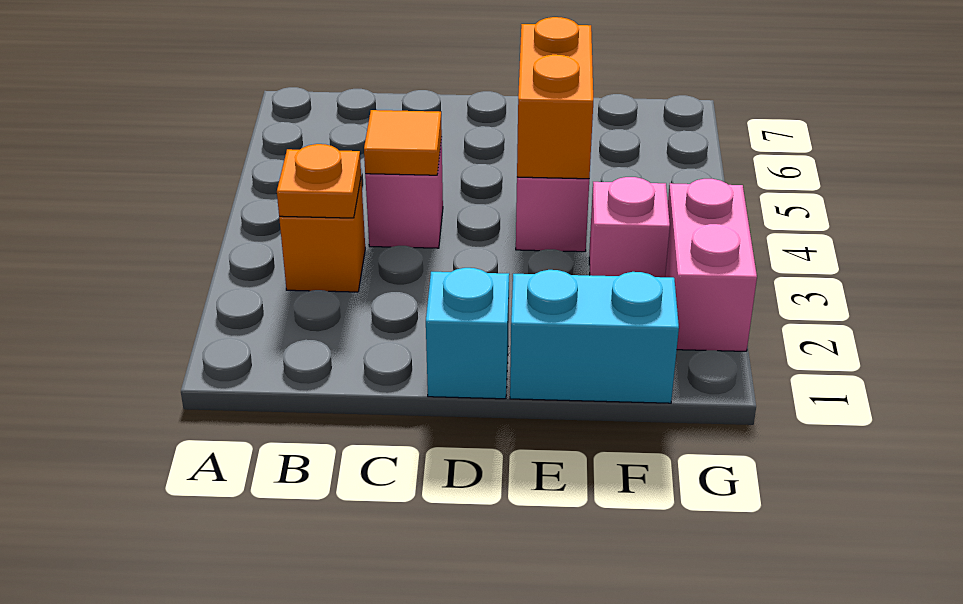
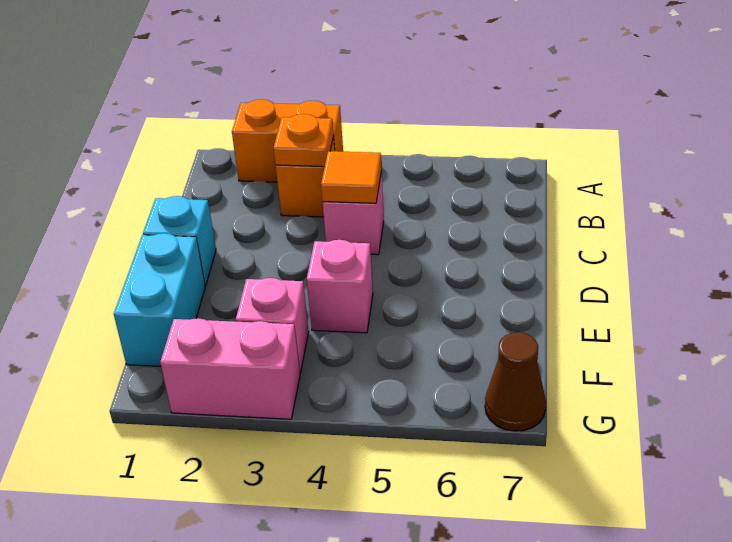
orange 1x2 brick [517,17,593,179] -> orange 1x2 brick moved to [232,100,343,182]
none -> brown 1x1 cone [485,333,546,431]

